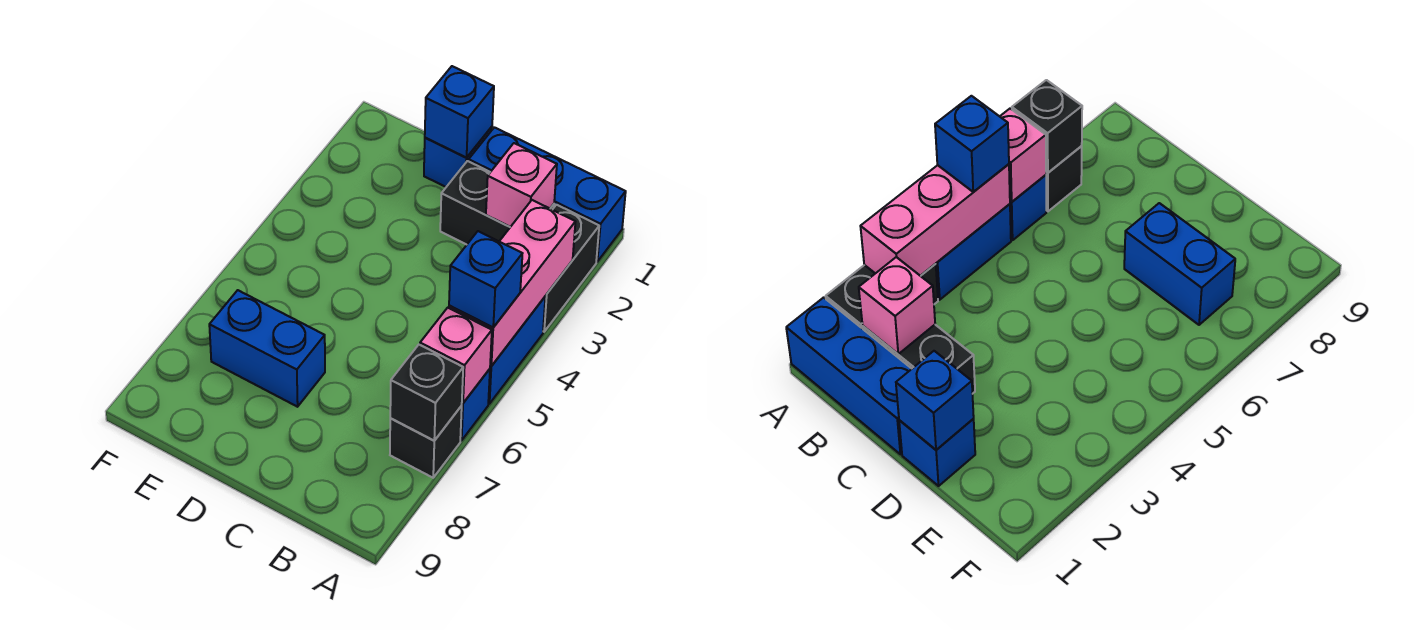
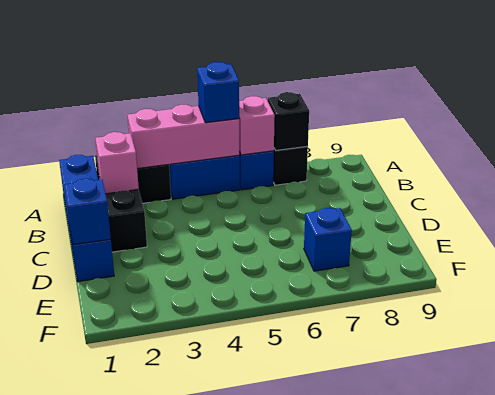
blue 1x2 brick [209,290,325,407] -> blue 1x1 brick [304,208,352,271]

